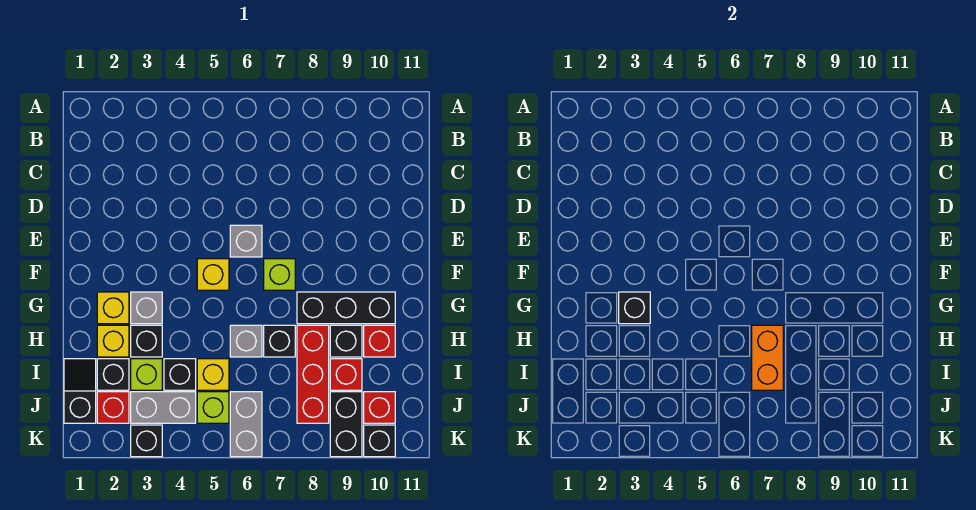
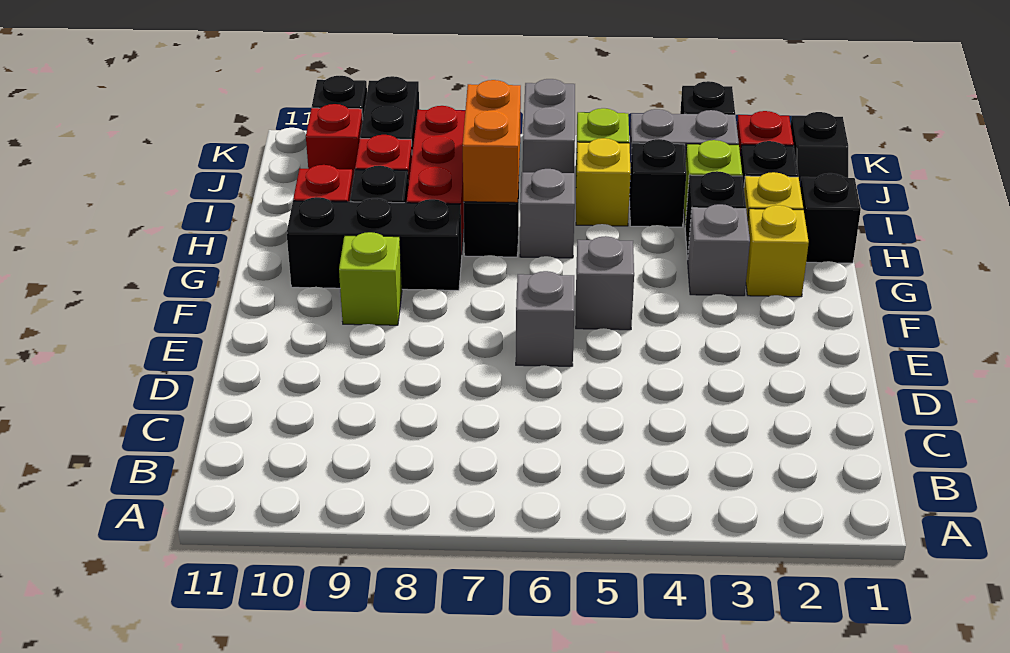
yellow 1x1 brick [197,259,229,290] -> grey 1x1 brick [576,236,634,330]
lime 1x1 brick [264,259,295,290] -> lime 1x1 brick moved to [339,232,402,325]
black 1x1 brick [619,292,650,324] -> black 1x1 brick moved to [800,173,861,263]

